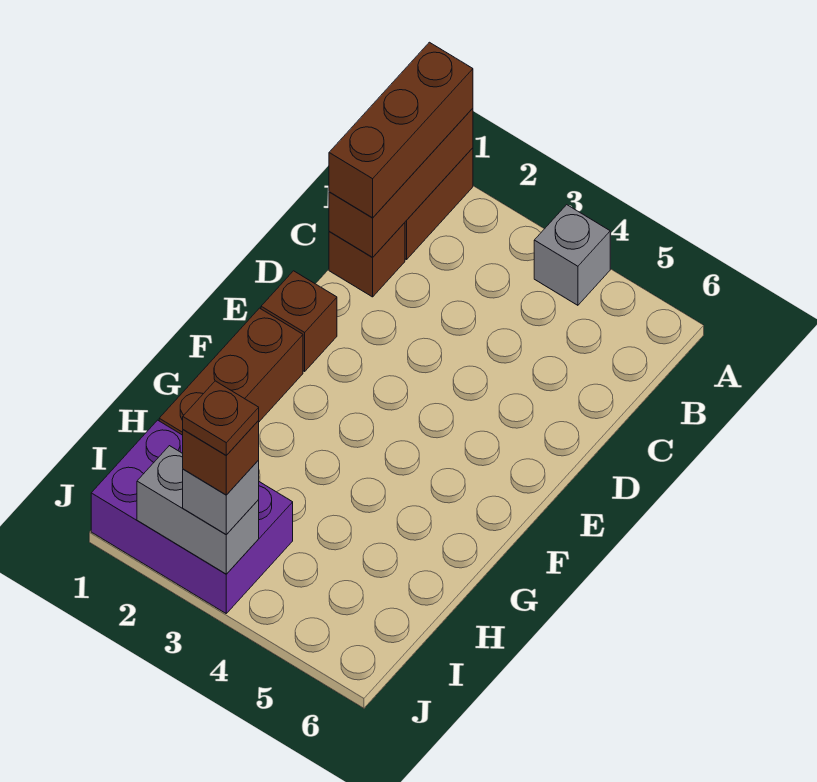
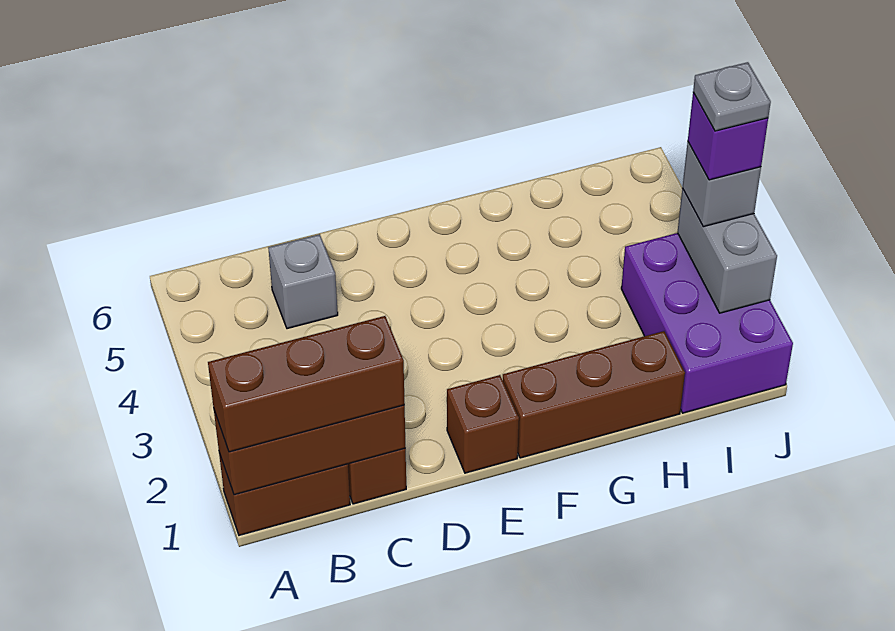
grey 1x1 brick [534,205,610,305] -> grey 1x1 brick moved to [268,234,338,329]
brown 1x1 brick [183,421,259,495] -> purple 1x1 brick [688,93,768,180]
brown 1x1 plate [183,381,259,455] -> grey 1x1 plate [693,62,771,131]

